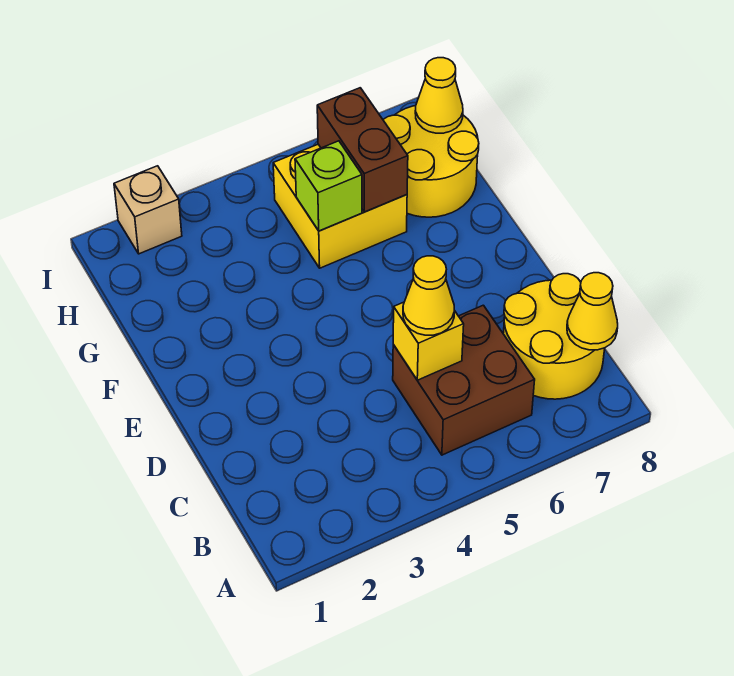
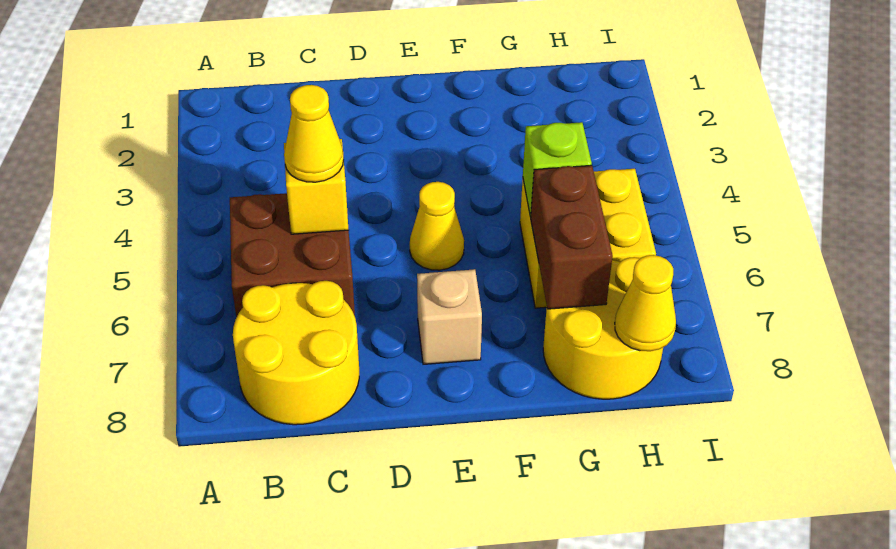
yellow 1x1 cone [567,273,618,350] -> yellow 1x1 cone moved to [410,182,464,270]
brown 1x2 brick [317,88,408,212] -> brown 1x2 brick turned to [531,165,613,309]
tan 1x1 brick [114,166,182,254] -> tan 1x1 brick moved to [417,269,482,364]

